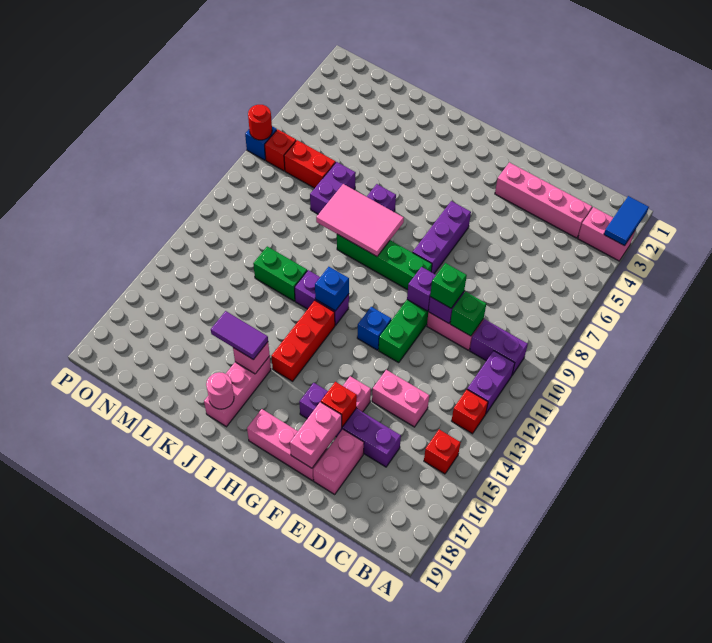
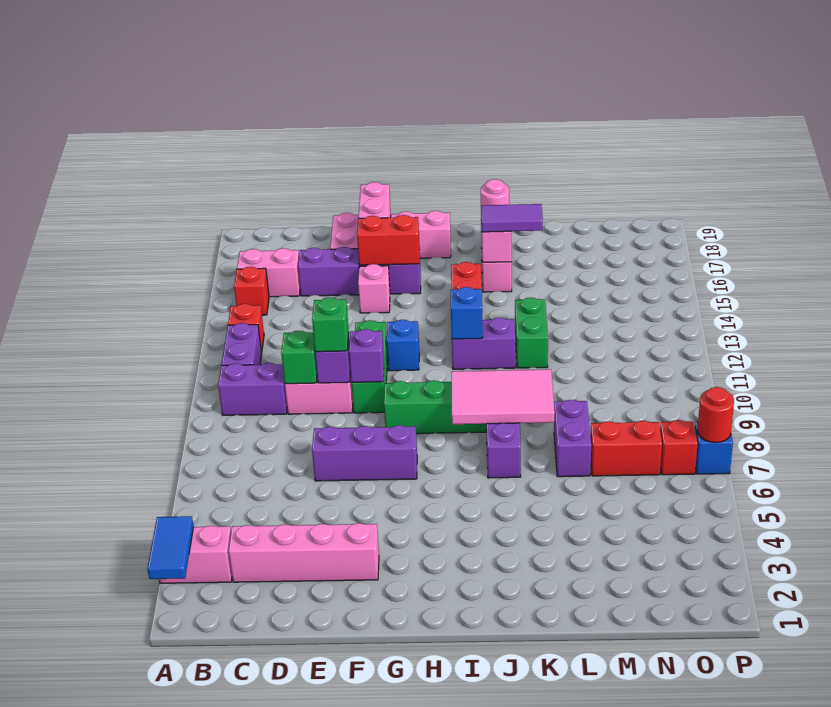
pink 1x2 brick [372,370,429,427] -> pink 1x2 brick moved to [237,248,300,297]
red 1x1 brick [321,382,357,427] -> red 1x2 brick [357,215,420,265]
purple 1x3 brick [413,201,471,274] -> purple 1x3 brick turned to [312,425,417,481]
green 1x2 brick [253,246,307,301] -> green 1x2 brick turned to [515,298,548,368]

